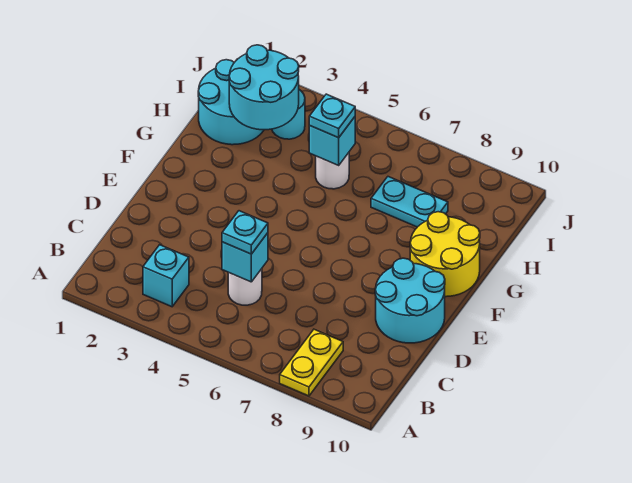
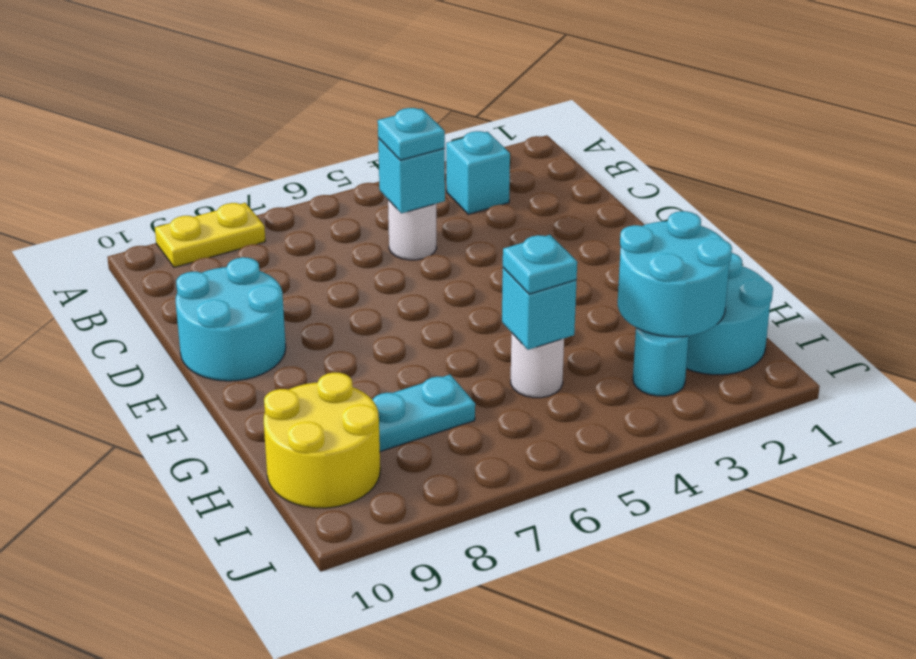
yellow 1x2 plate [280,329,343,396] -> yellow 1x2 plate turned to [155,203,265,267]
yellow 2x2 round brick [410,212,480,297] -> yellow 2x2 round brick moved to [264,373,380,508]

